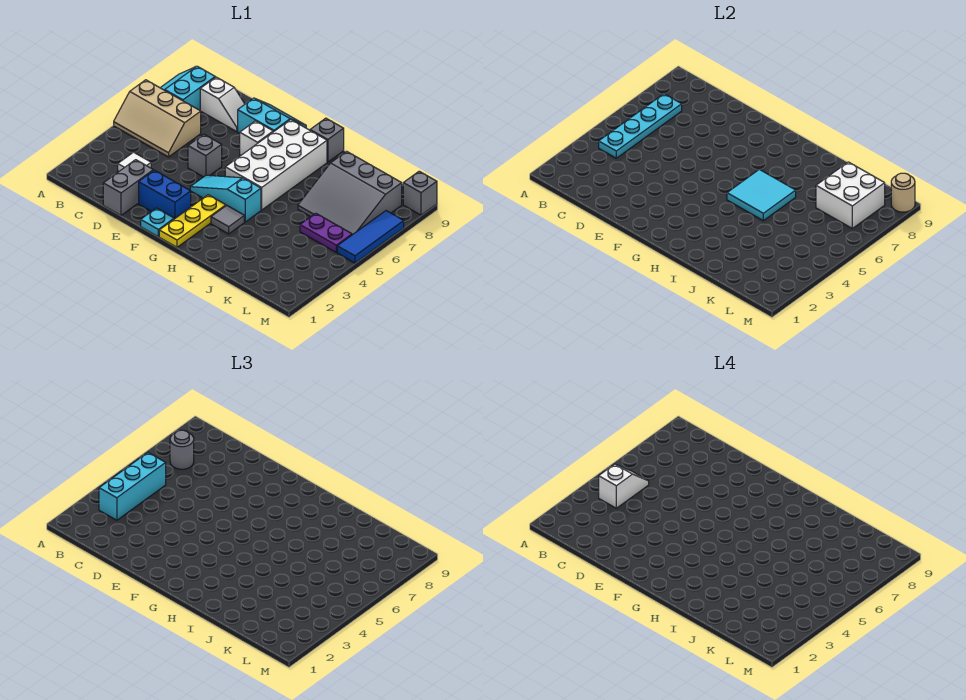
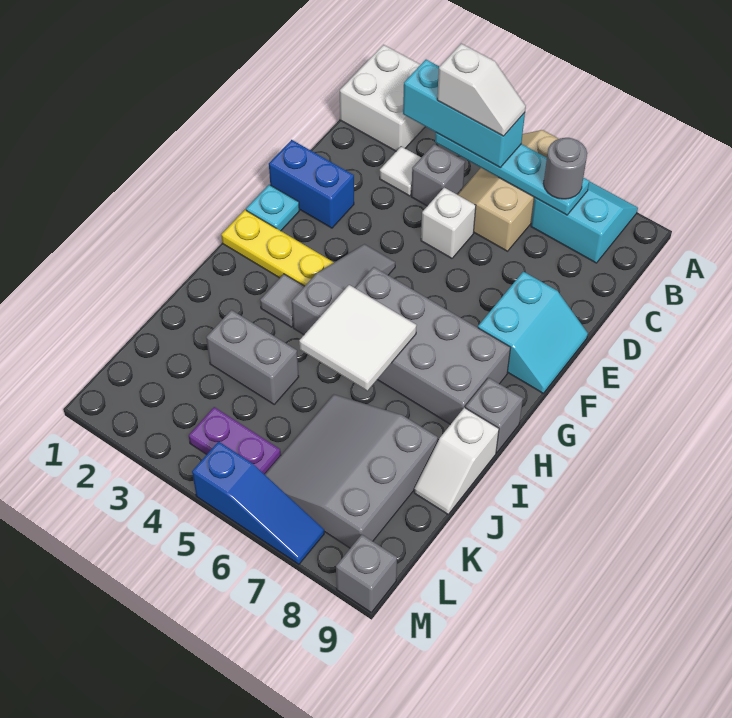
white 1x2 slope [200,77,245,131] -> white 1x2 slope moved to [414,408,499,514]
grey 1x2 brick [103,160,153,215] -> grey 1x2 brick moved to [206,310,299,404]
blue 1x2 brick [139,170,191,219] -> blue 1x2 brick turned to [269,140,354,228]
grey 1x1 brick [188,134,222,177] -> grey 1x1 brick moved to [411,144,465,206]
cyan 1x3 slope [190,175,261,222] -> grey 1x3 slope [292,244,395,335]
white 1x1 brick [240,121,273,155] -> white 1x1 brick moved to [421,188,476,258]
white 2x4 brick [225,120,327,210] -> grey 2x4 brick [355,267,511,424]
cyan 2x2 tile [727,169,796,221] -> white 2x2 tile [299,285,417,391]
purple 1x2 plate [300,213,352,252] -> purple 1x2 plate turned to [189,407,281,474]
white 2x2 brick [816,162,885,228] -> white 2x2 brick moved to [340,45,425,151]
blue 1x3 tile [337,211,404,263] -> blue 1x3 slope [192,442,324,564]
tan 1x1 round brick [891,173,915,212] -> none

